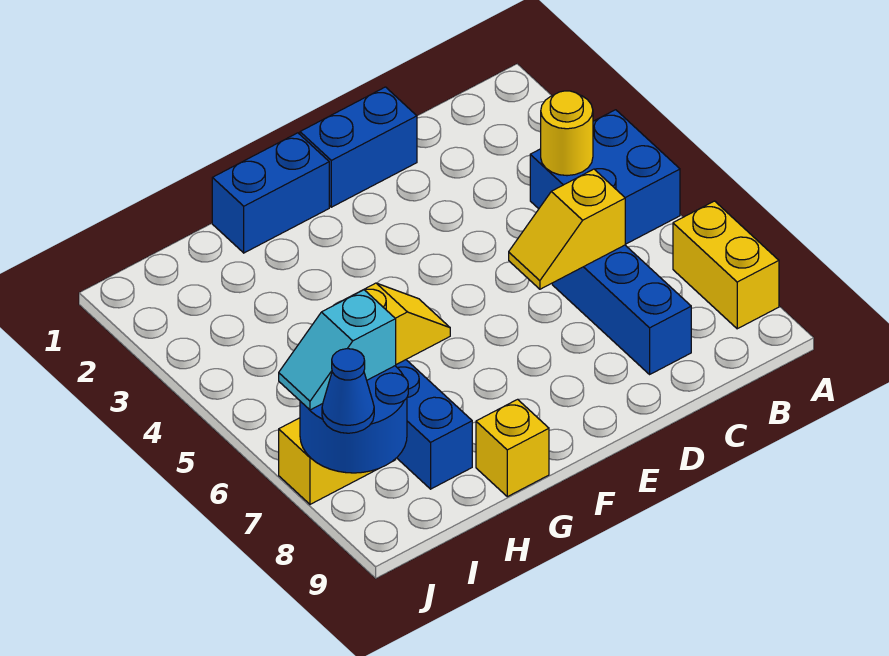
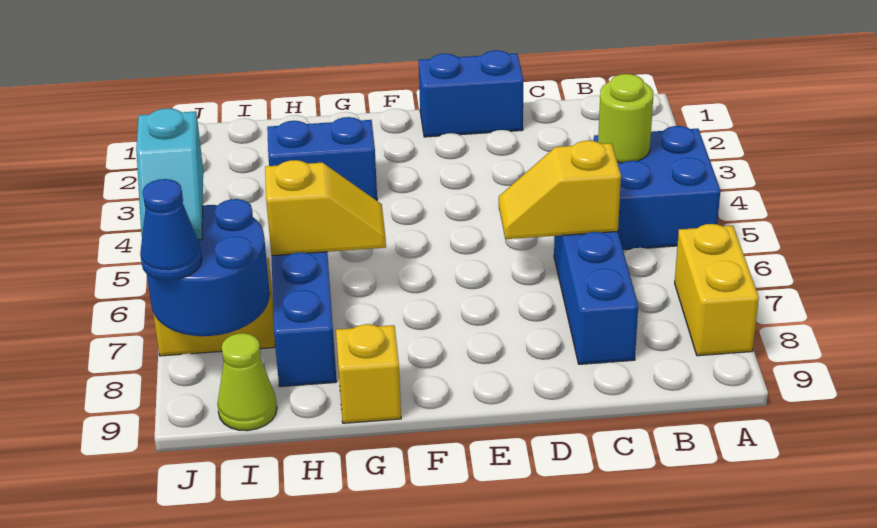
yellow 1x1 round brick [541,91,593,176] -> lime 1x1 round brick [598,74,653,163]
blue 1x2 brick [212,133,329,253] -> blue 1x2 brick moved to [267,117,377,201]
cyan 1x2 slope [279,290,396,410] -> cyan 1x2 slope turned to [136,108,203,240]
none -> lime 1x1 cone [217,333,277,431]

